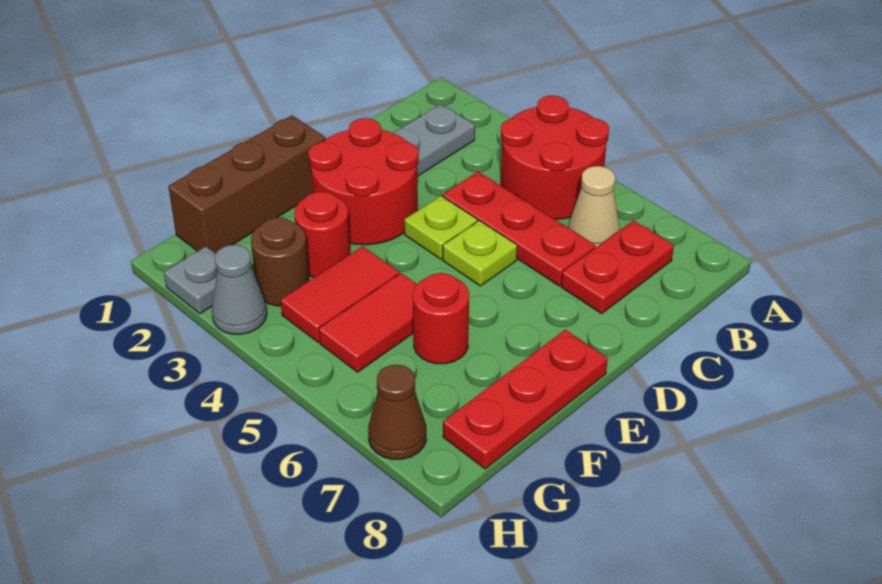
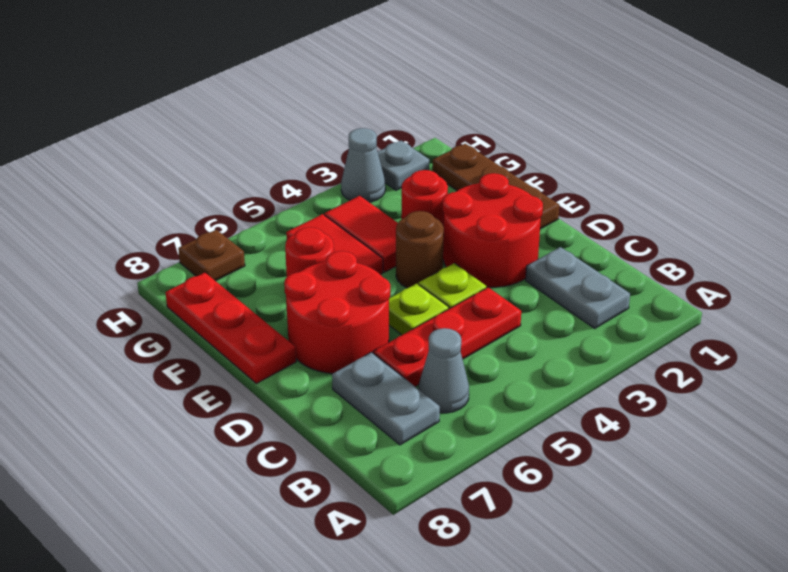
red 2x2 round brick [501,96,609,219] -> red 2x2 round brick moved to [284,251,390,374]
tan 1x1 cone [568,166,620,248] -> grey 1x1 cone [418,328,469,413]
red 1x2 plate [561,221,674,314] -> grey 1x2 plate [332,352,440,445]
brown 1x3 brick [168,115,326,254] -> brown 1x3 plate [432,144,559,229]
brown 1x1 round brick [251,218,309,306] -> brown 1x1 round brick moved to [396,211,444,288]
brown 1x1 cone [368,365,426,459] -> brown 1x1 plate [178,230,245,281]

